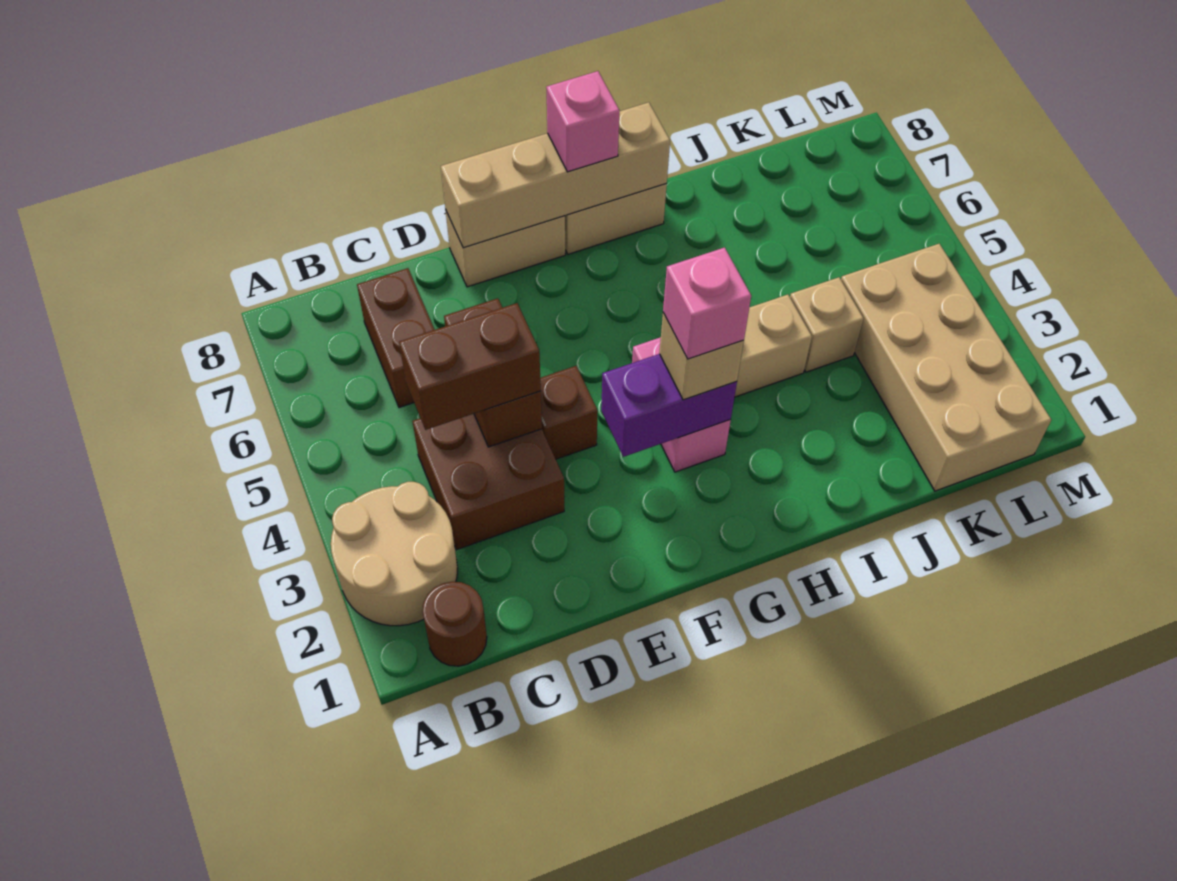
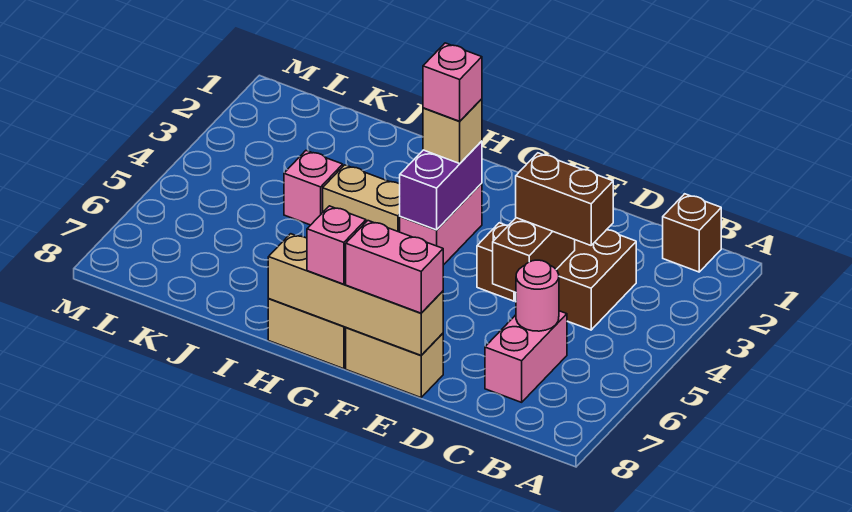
tan 2x2 round brick [331,482,458,626] -> none
brown 1x1 round brick [422,582,487,666] -> brown 1x1 brick [663,194,721,272]
brown 1x2 brick [357,268,435,408] -> pink 1x2 brick [485,311,567,402]
none -> pink 1x1 round brick [516,260,559,331]
none -> pink 1x2 brick [346,221,443,313]
purple 1x2 brick [601,354,737,457] -> purple 1x2 brick turned to [400,141,482,230]
tan 1x1 brick [790,277,864,372] -> pink 1x1 brick [284,151,343,225]
tan 2x4 brick [841,244,1051,491] -> none

